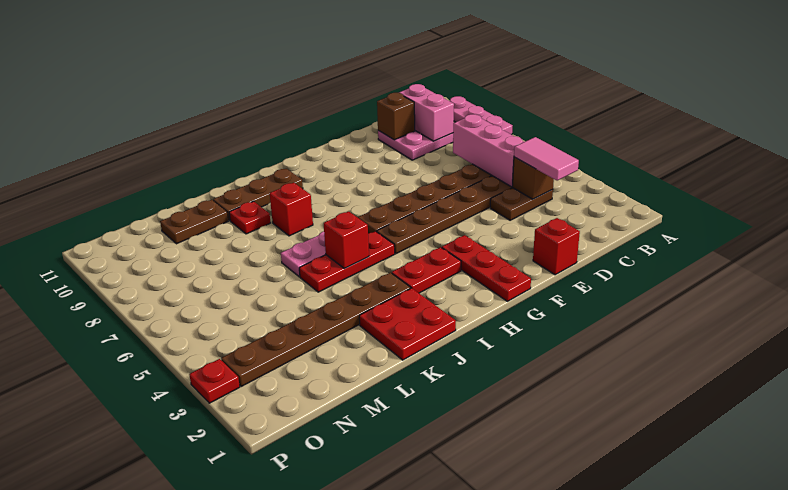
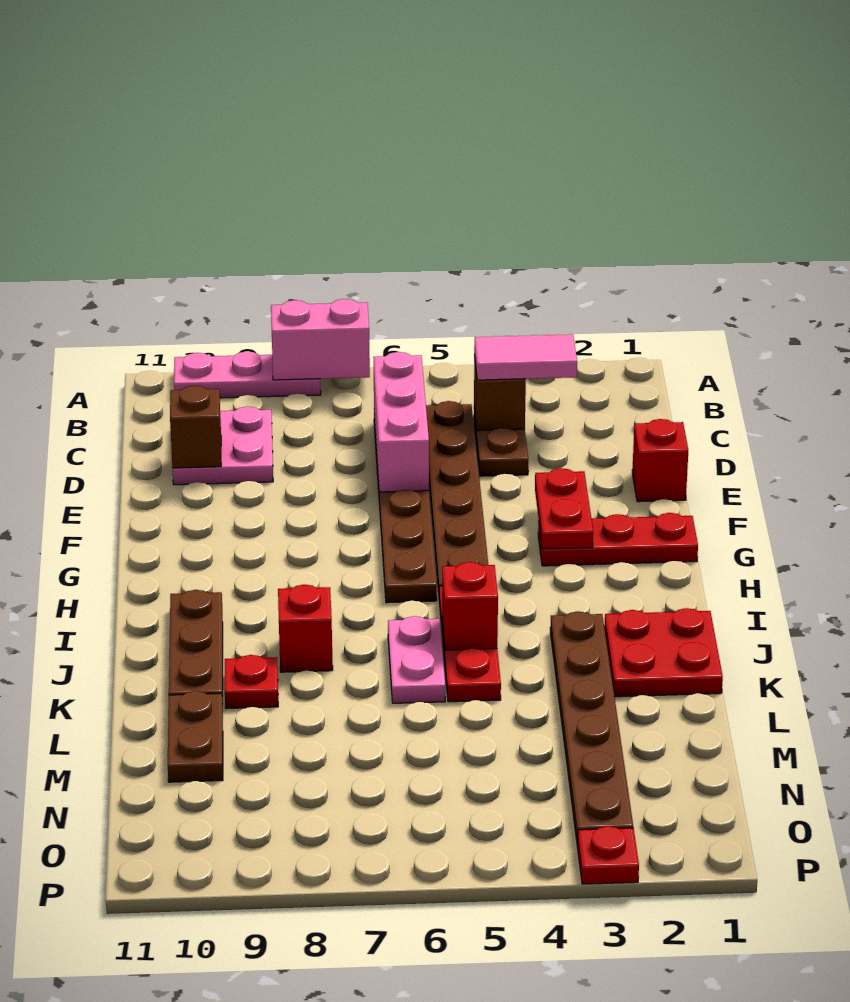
pink 1x3 brick [453,114,524,187] -> pink 1x3 brick turned to [373,352,429,492]
pink 1x2 brick [399,84,454,141] -> pink 1x2 brick moved to [271,299,370,380]
red 1x2 plate [392,247,461,293] -> red 1x2 plate moved to [535,468,593,549]

